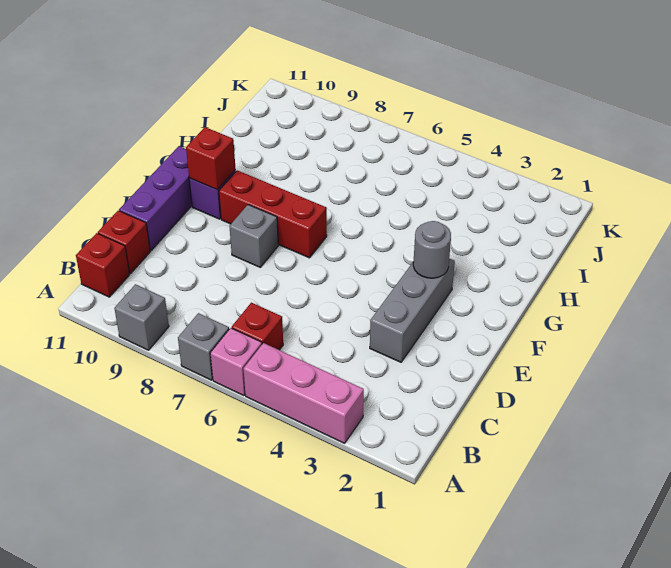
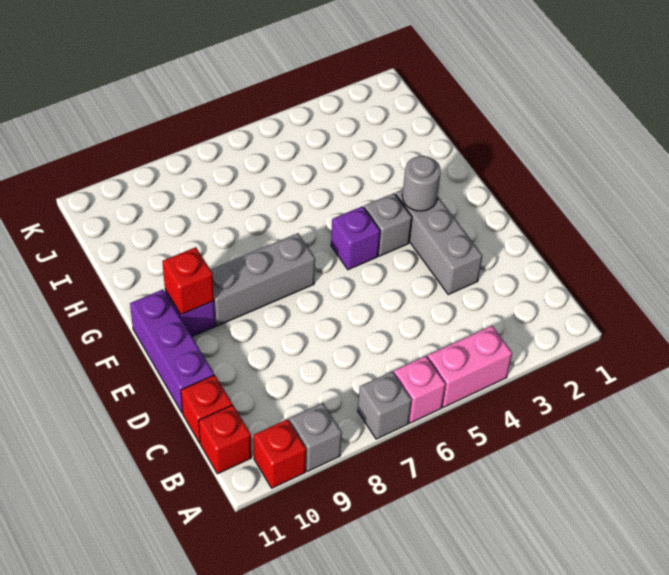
pink 1x3 brick [244,343,364,443] -> pink 1x2 brick [428,326,512,407]
red 1x1 brick [232,303,283,350] -> red 1x1 brick moved to [254,419,306,488]
grey 1x1 brick [229,205,278,267] -> grey 1x1 brick moved to [364,193,412,256]
none -> purple 1x1 brick [331,206,380,270]
red 1x3 brick [219,170,327,258] -> grey 1x3 brick [210,233,315,326]

